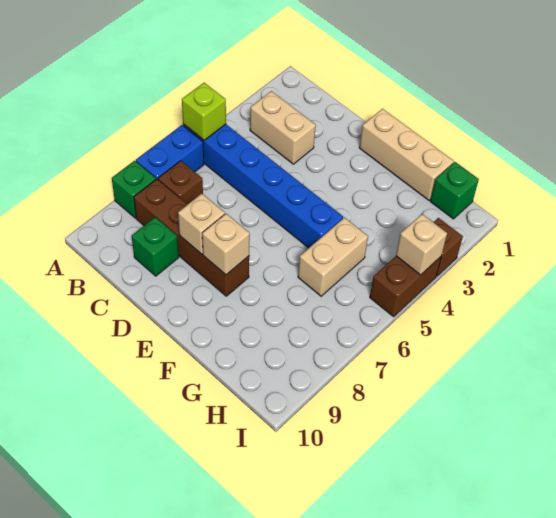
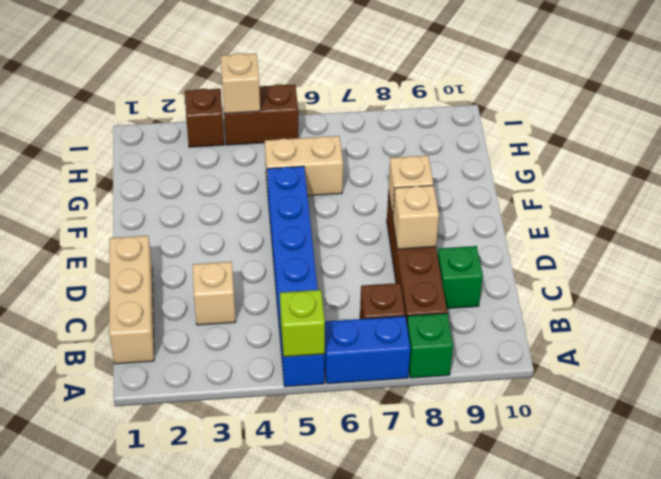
tan 1x2 brick [250,91,316,164] -> tan 1x1 brick [192,262,236,325]
tan 1x3 brick [359,109,454,200] -> tan 1x3 brick moved to [109,236,154,364]
green 1x1 brick [430,162,479,219] -> none

